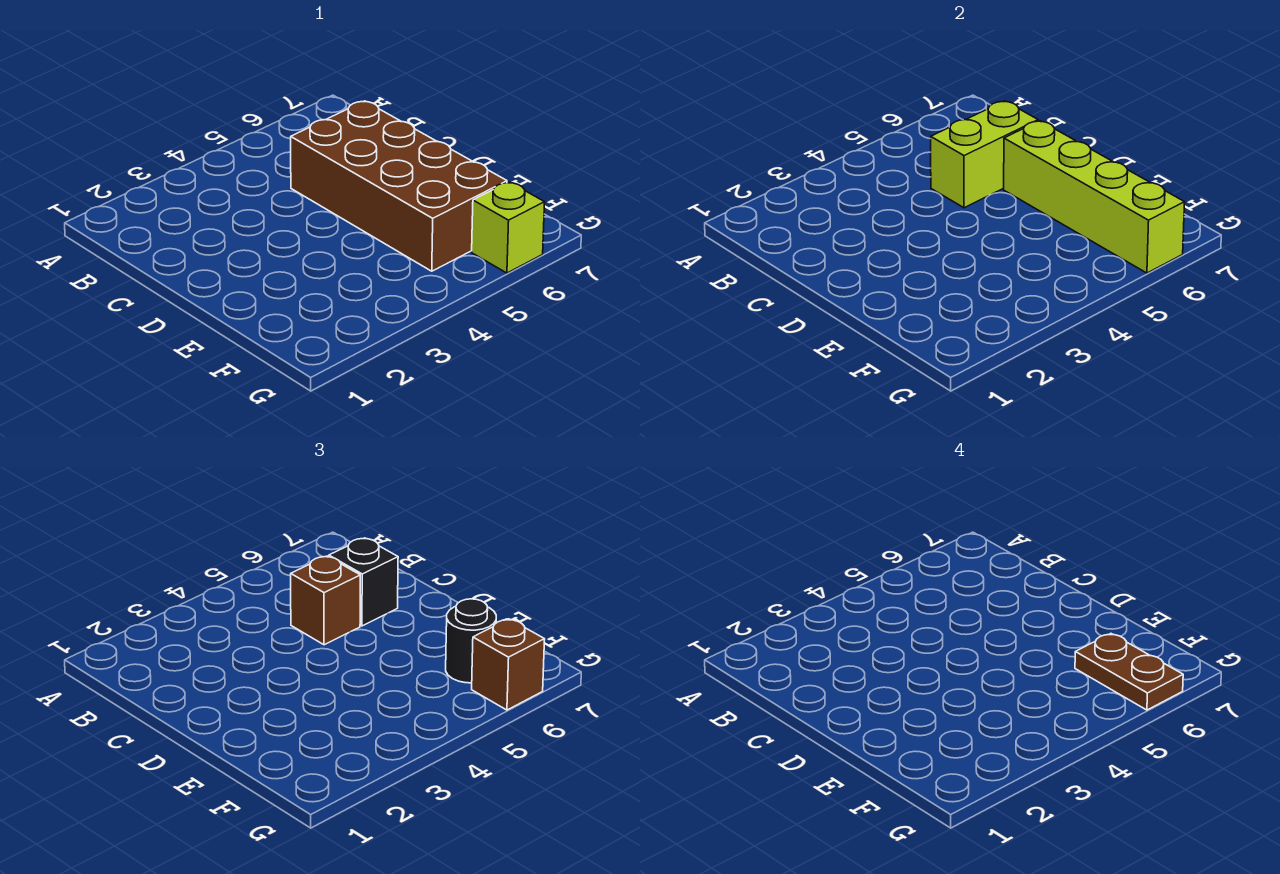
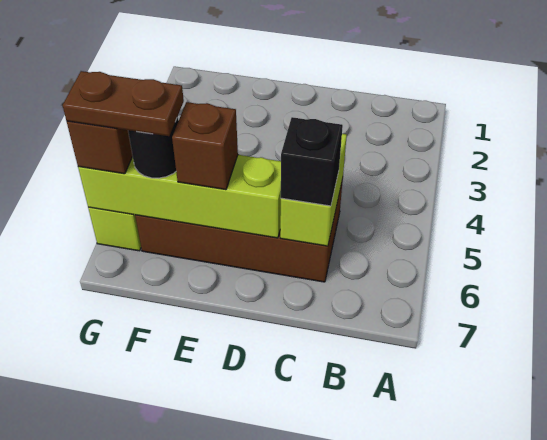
brown 1x1 brick [291,556,360,645] -> brown 1x1 brick moved to [172,102,238,190]

